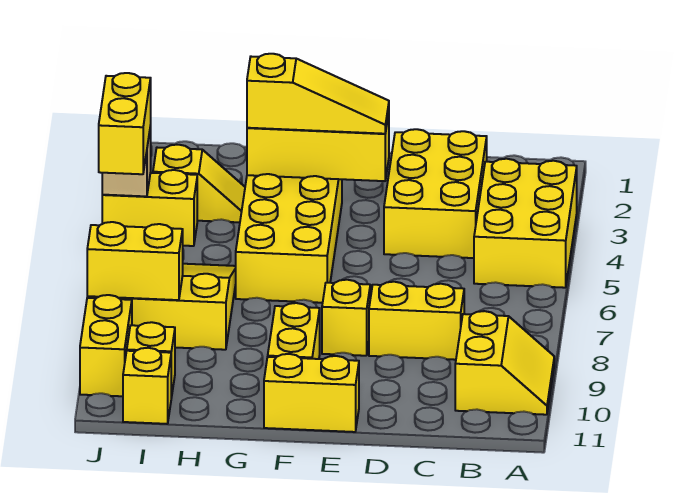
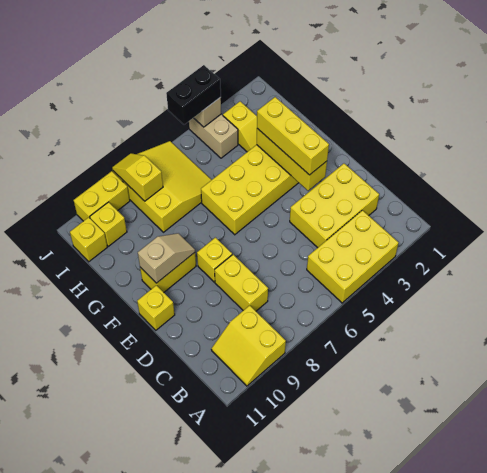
yellow 2x2 slope [455,311,554,415] -> yellow 2x2 slope turned to [211,305,286,386]
yellow 1x3 slope [247,54,389,134] -> yellow 1x3 brick [257,97,329,175]
yellow 1x2 brick [264,354,359,432] -> yellow 1x1 brick [137,285,175,330]
none -> tan 1x2 slope [138,233,195,283]
yellow 1x2 brick [102,170,197,246] -> tan 1x2 brick [189,114,238,158]
yellow 1x2 brick [87,222,183,300] -> yellow 1x2 slope [112,153,163,201]
yellow 1x2 brick [99,73,151,174] -> black 1x2 brick [166,65,221,125]

